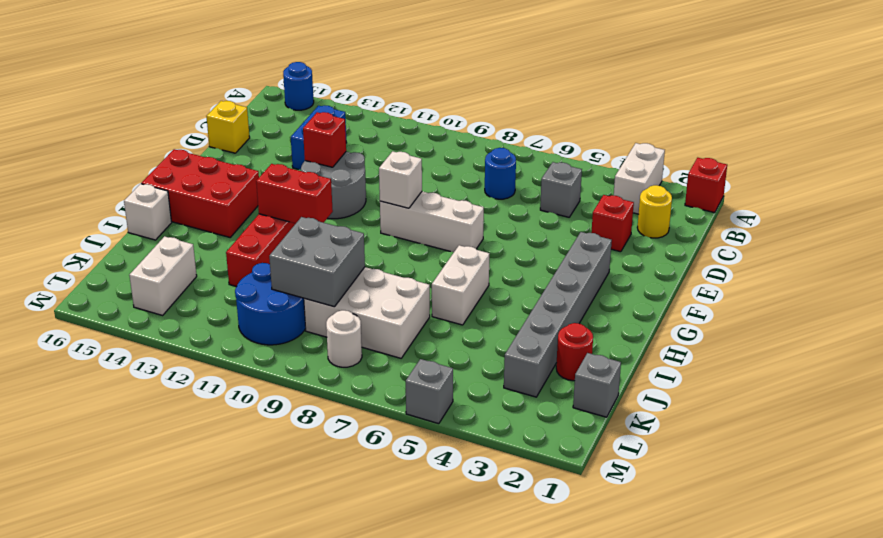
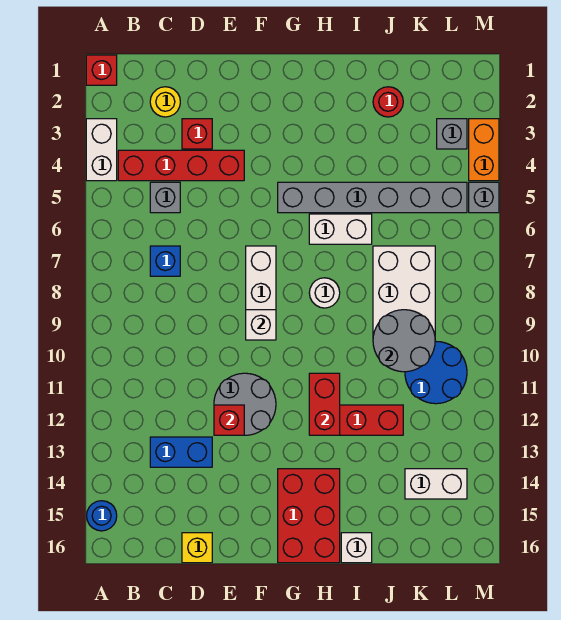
white 1x2 brick [614,143,665,214] -> white 1x2 brick turned to [86,119,117,181]
none -> red 1x4 brick [118,150,244,181]
blue 1x1 round brick [485,148,516,199] -> blue 1x1 brick [150,246,180,276]
grey 1x6 brick [504,232,612,397] -> grey 1x6 brick moved to [278,182,467,213]
grey 2x2 brick [269,217,365,307] -> grey 2x2 round brick [373,310,435,372]
grey 1x1 brick [573,353,621,417] -> grey 1x1 brick moved to [437,119,467,149]
white 1x1 round brick [326,310,362,367] -> white 1x1 round brick moved to [309,278,340,308]
none -> orange 1x2 brick [469,119,499,181]

